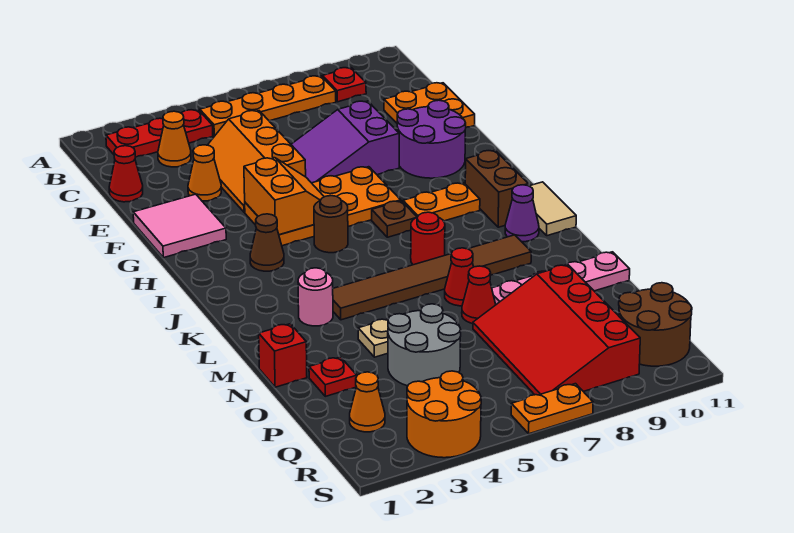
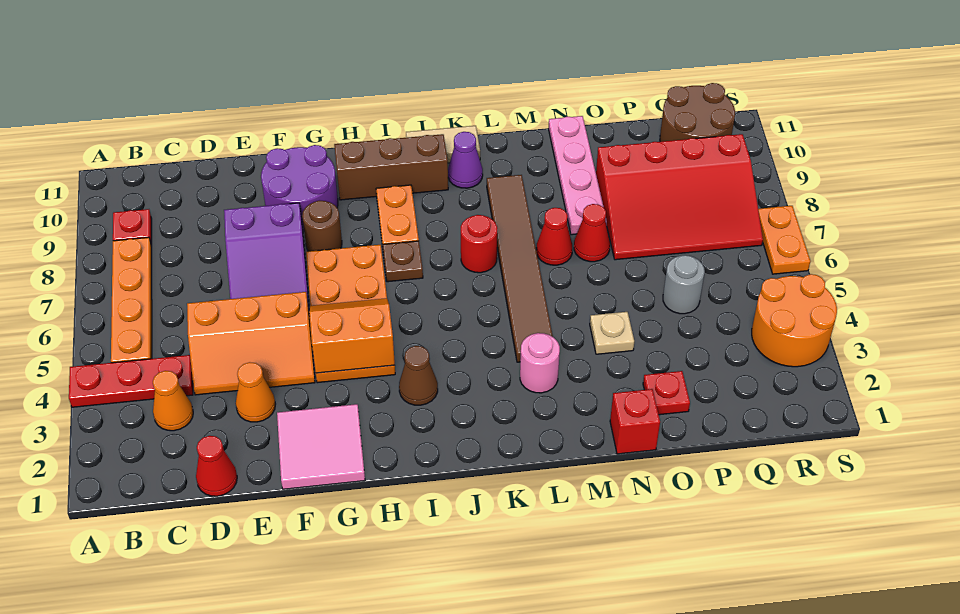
red 1x3 plate [106,110,213,157] -> red 1x3 plate turned to [69,355,193,407]
orange 2x2 plate [384,83,475,127] -> none
brown 1x1 round brick [314,196,348,253] -> brown 1x1 round brick moved to [302,201,342,251]
brown 1x2 brick [465,150,528,227] -> brown 1x3 brick [334,134,448,200]
grey 2x2 round brick [388,304,461,386] -> grey 1x1 round brick [663,255,705,314]
orange 1x1 cone [350,372,385,432] -> none

